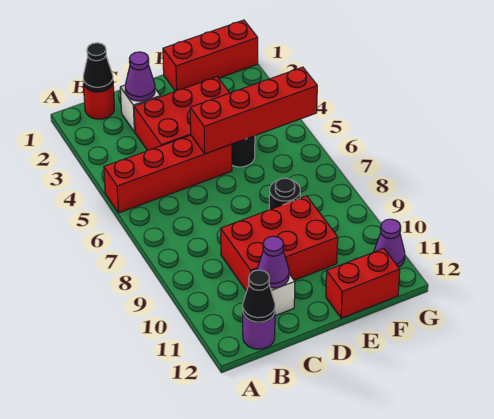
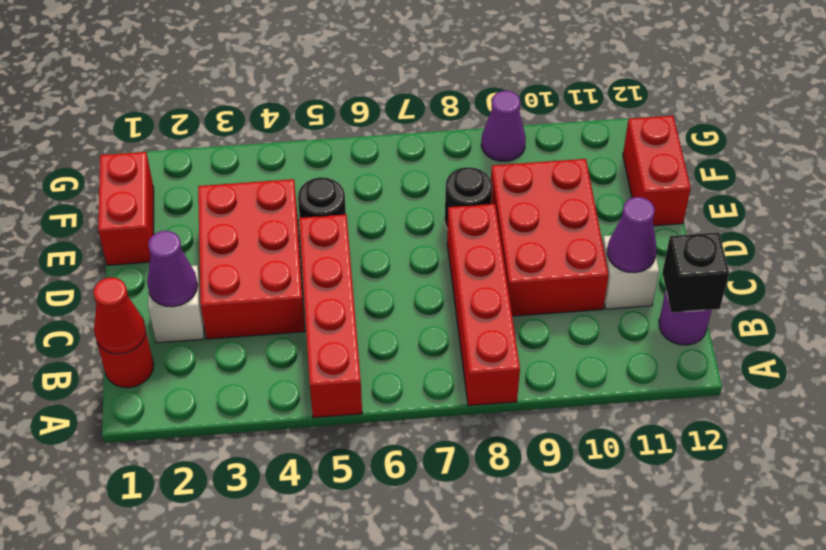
black 1x1 cone [83,43,113,92] -> red 1x1 cone [94,277,146,354]
black 1x1 cone [243,270,275,322] -> black 1x1 brick [662,232,729,313]
red 1x4 brick [190,67,317,154] -> red 1x4 brick moved to [447,204,520,406]
red 1x3 brick [163,20,258,91] -> red 1x2 brick [98,152,154,265]
purple 1x1 cone [374,219,405,267] -> purple 1x1 cone moved to [481,91,526,162]

